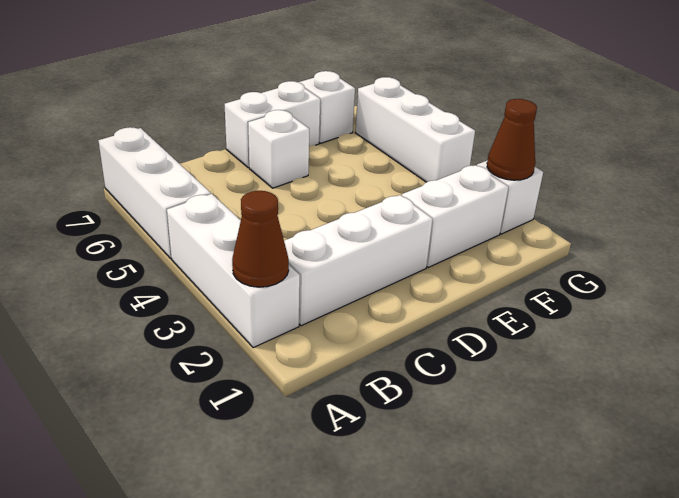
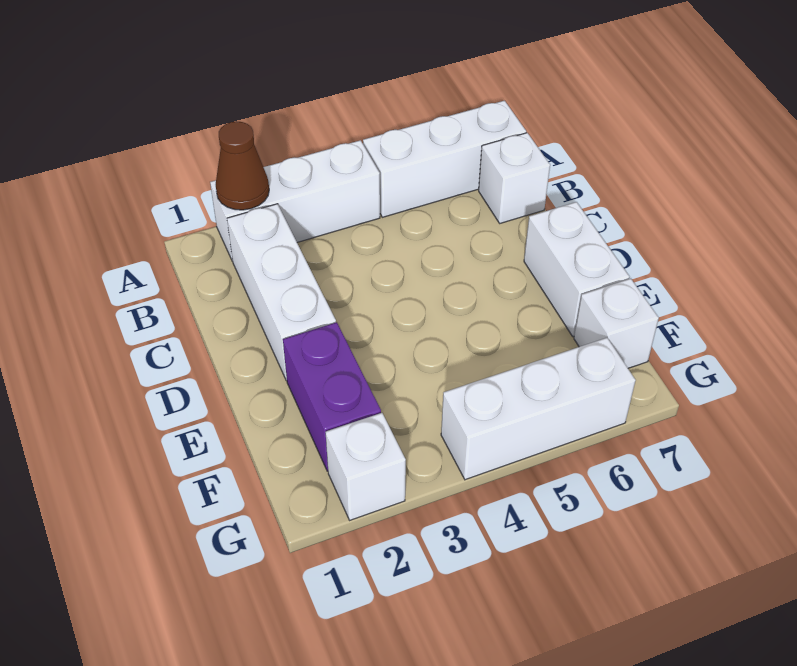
white 1x1 brick [248,110,309,188] -> white 1x1 brick moved to [479,133,550,223]
white 1x2 brick [402,165,508,267] -> purple 1x2 brick [283,322,381,471]
brown 1x1 cone [487,99,537,180] -> none

